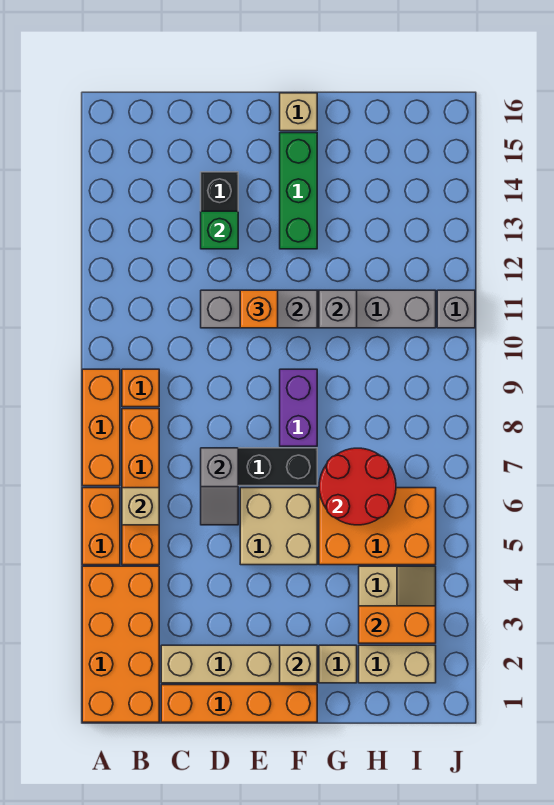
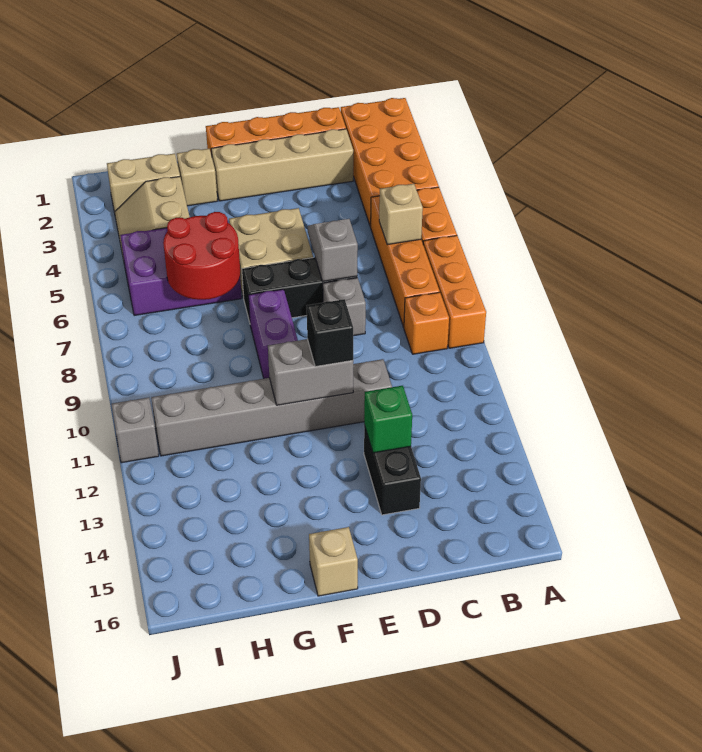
orange 1x1 brick [240,290,278,328] -> black 1x1 brick [307,299,353,367]
tan 1x1 brick [280,645,317,683] -> none
green 1x3 brick [280,133,317,249] -> none
orange 2x3 brick [319,488,436,565] -> purple 2x3 brick [120,228,242,316]
grey 1x1 brick [319,290,357,328] -> grey 1x1 brick moved to [323,278,366,336]
orange 1x2 brick [359,606,436,643] -> none

